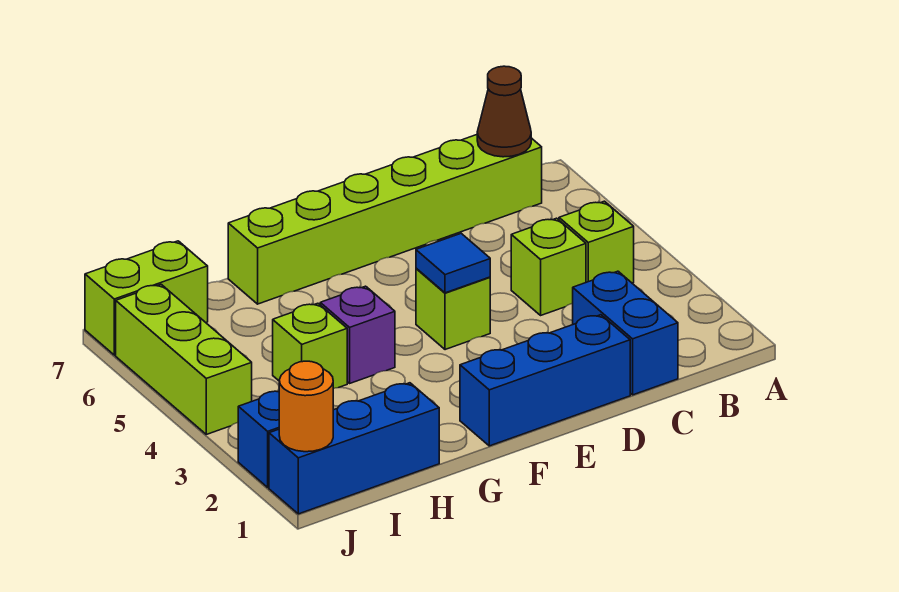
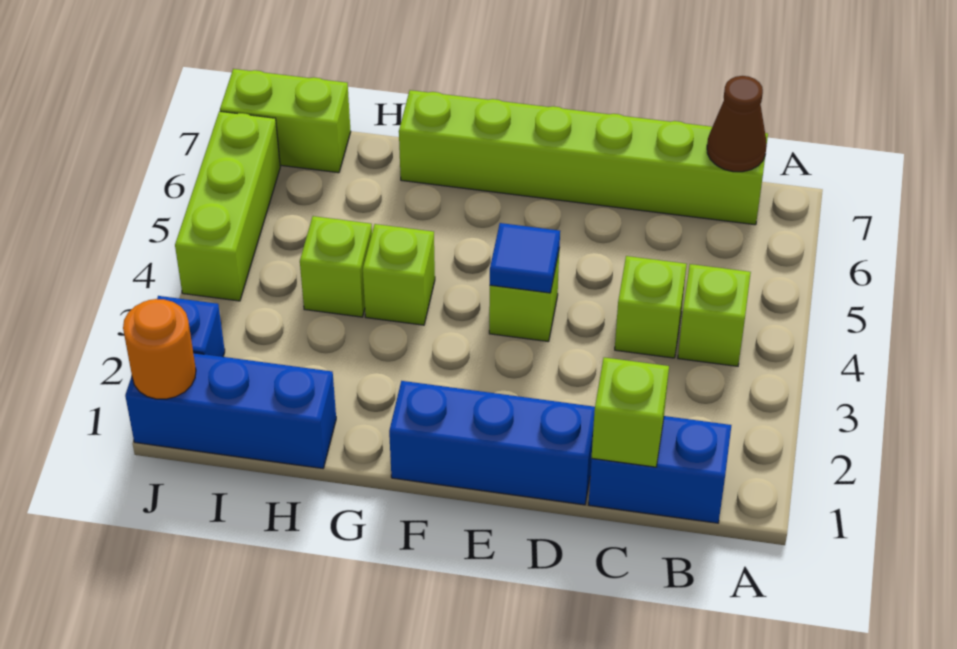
blue 1x2 brick [573,271,678,395] -> blue 1x2 brick turned to [589,416,731,523]
none -> lime 1x1 brick [592,357,669,467]
purple 1x1 brick [320,286,395,383] -> lime 1x1 brick [363,224,435,325]

